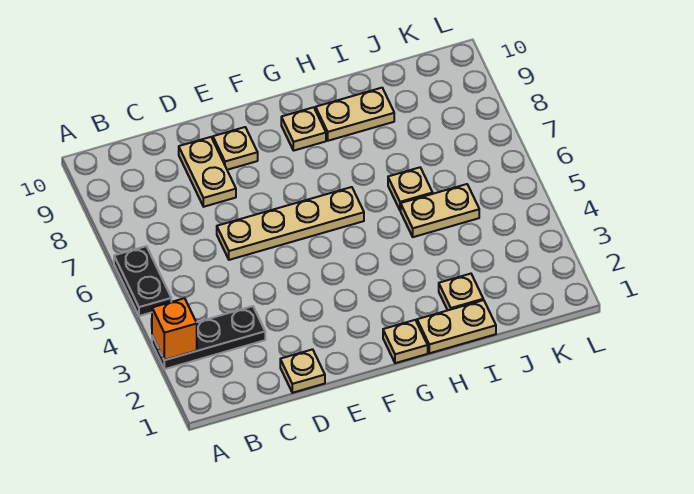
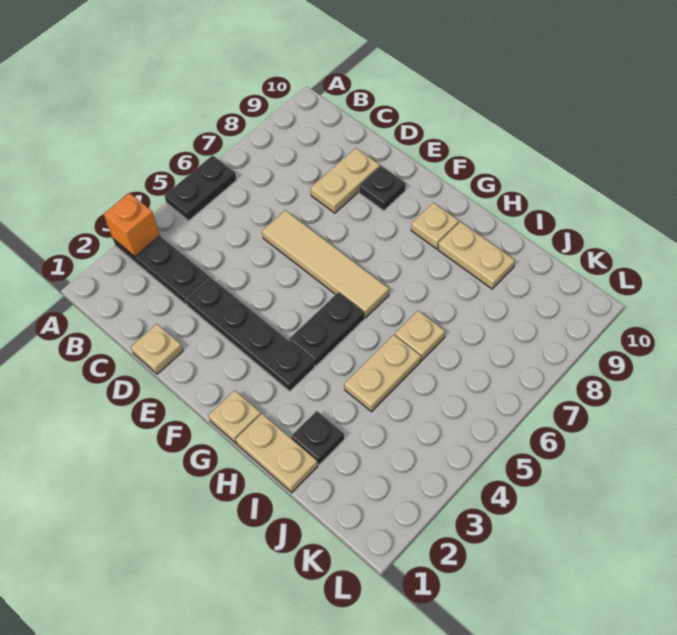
none -> black 1x4 plate [185,277,314,391]
tan 1x4 plate [217,187,364,260] -> tan 1x4 tile [262,210,389,318]
tan 1x1 plate [213,127,258,170] -> black 1x1 plate [359,166,406,211]
none -> black 1x2 plate [289,292,365,366]
tan 1x1 plate [439,274,483,310] -> black 1x1 plate [291,411,344,465]
tan 1x2 plate [401,184,479,237] -> tan 1x2 plate turned to [344,335,421,412]

